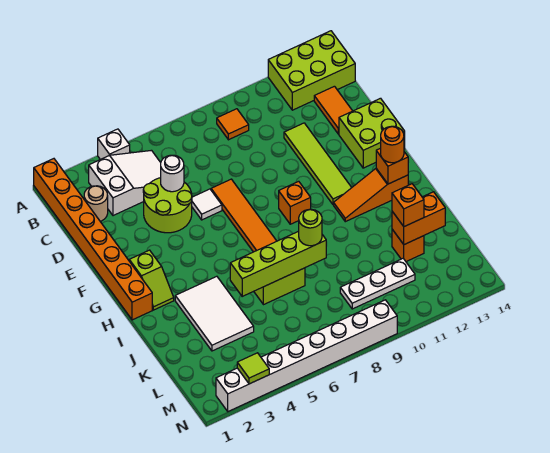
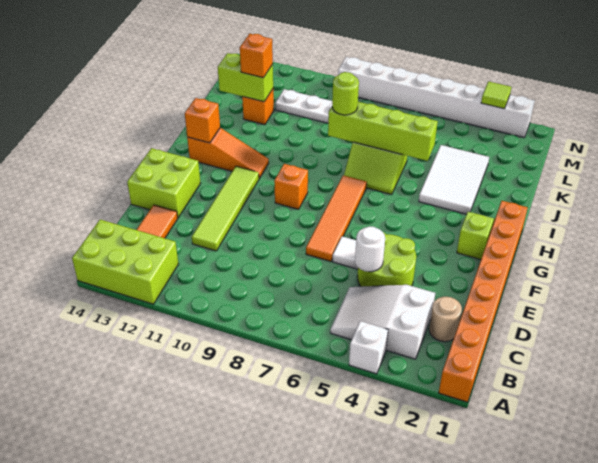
orange 1x1 tile [217,109,249,140] -> none
orange 1x1 round brick [381,126,404,163] -> none
orange 1x2 brick [392,192,445,244] -> lime 1x2 brick [218,53,273,102]

